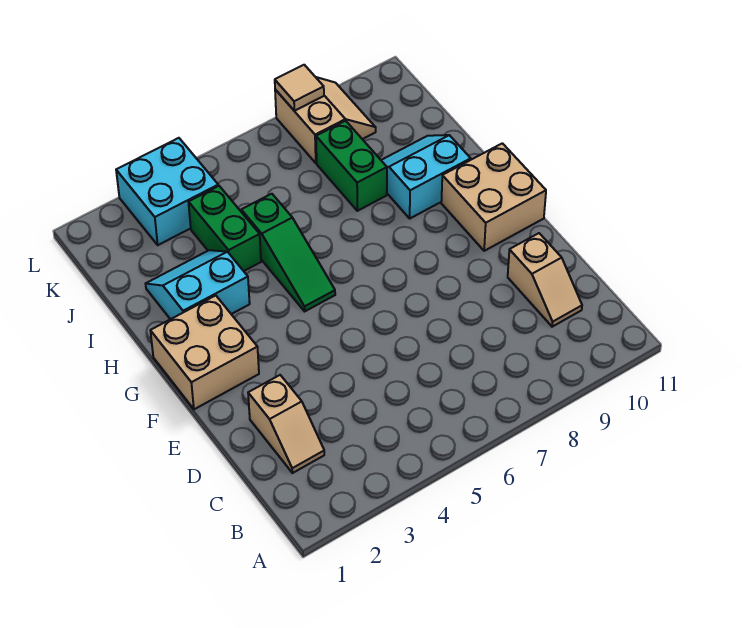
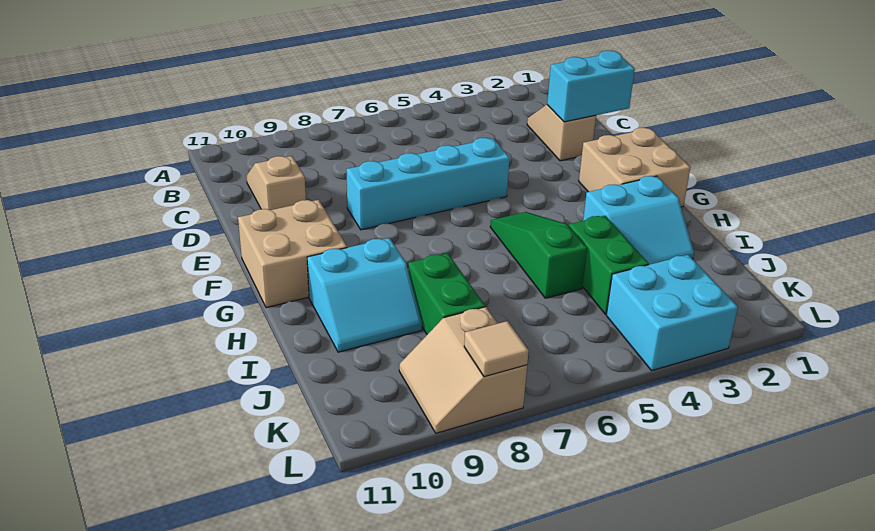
none -> cyan 1x2 brick [547,51,635,122]
none -> cyan 1x4 brick [346,138,510,230]

